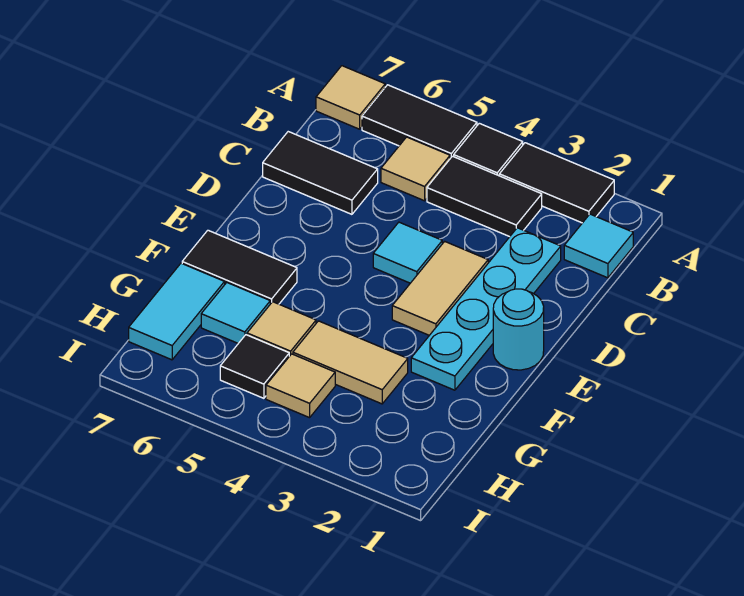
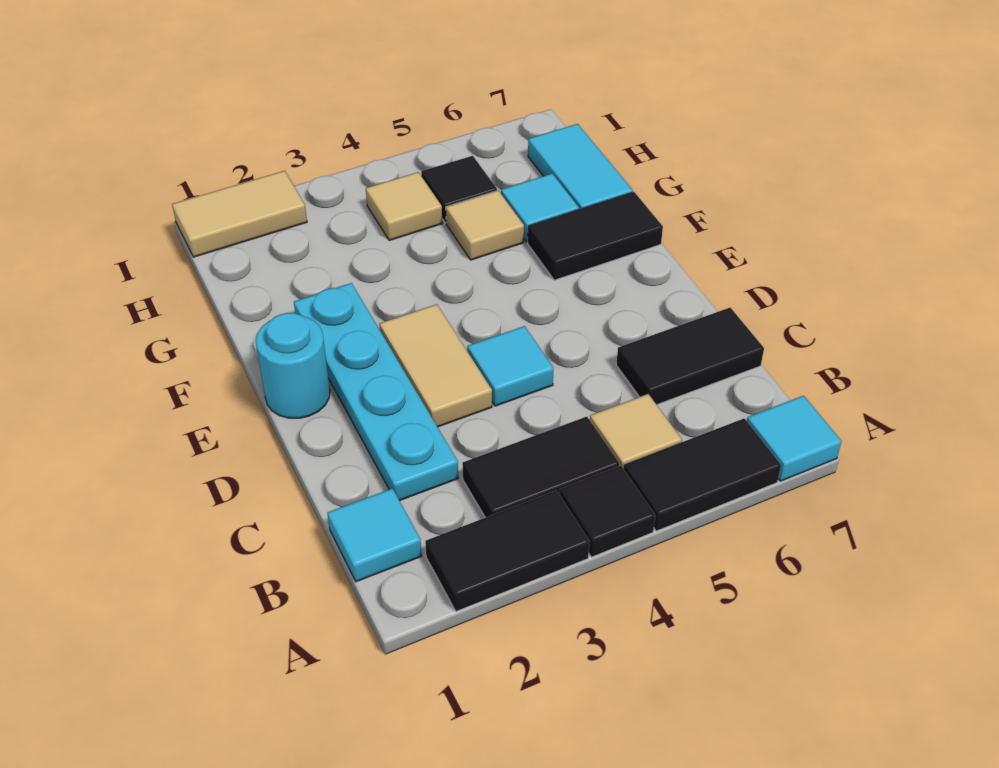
tan 1x1 tile [316,66,385,129] -> cyan 1x1 tile [747,396,842,481]
tan 1x2 tile [293,321,408,404] -> tan 1x2 tile moved to [172,171,307,257]

